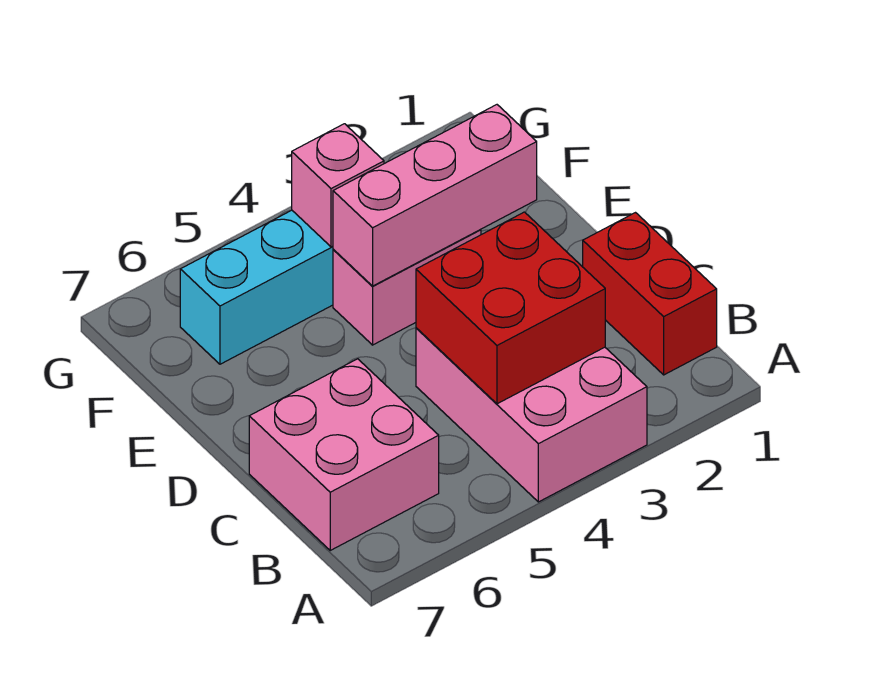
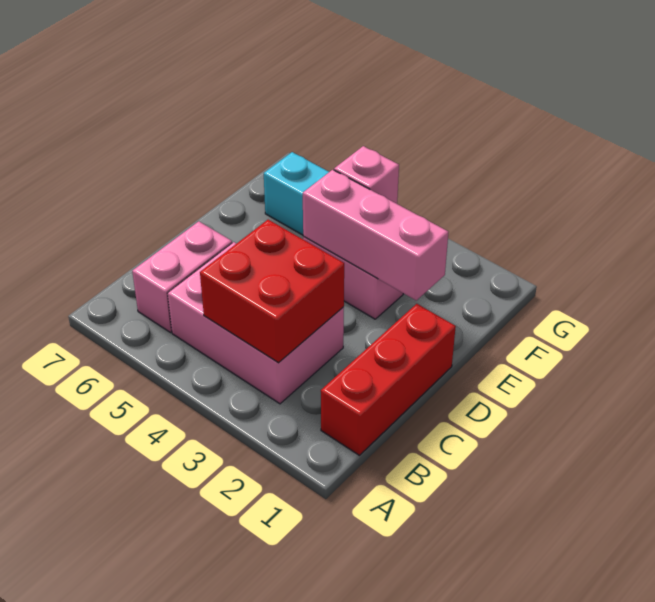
pink 2x3 brick [416,328,647,502] -> pink 2x3 brick turned to [168,242,344,404]
red 1x2 brick [583,213,717,375] -> red 1x3 brick [321,304,456,455]
pink 2x2 brick [249,359,439,550] -> pink 1x2 brick [132,221,232,332]

